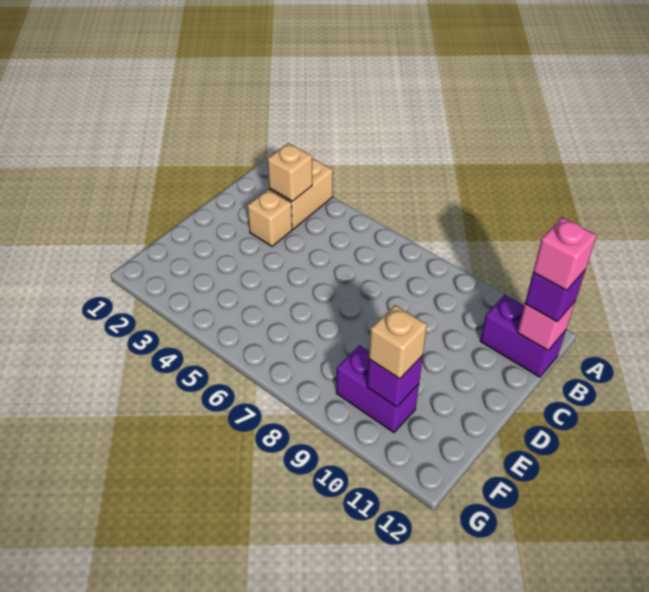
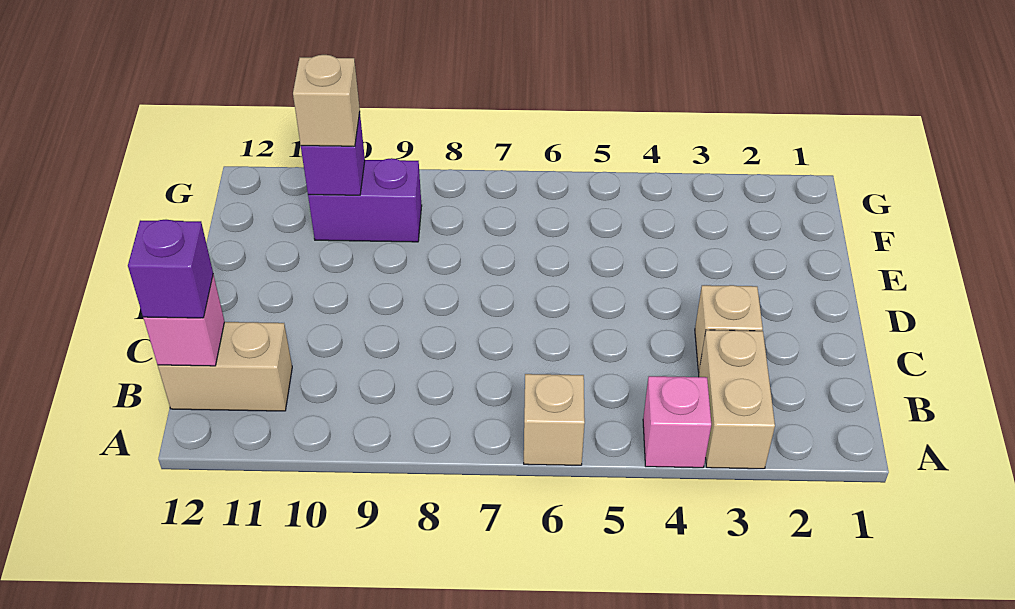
tan 1x1 brick [268,143,312,201] -> tan 1x1 brick moved to [524,374,585,465]
purple 1x2 brick [480,295,566,377] -> tan 1x2 brick [158,322,292,411]
pink 1x1 brick [533,217,597,290] -> pink 1x1 brick moved to [643,376,711,468]

